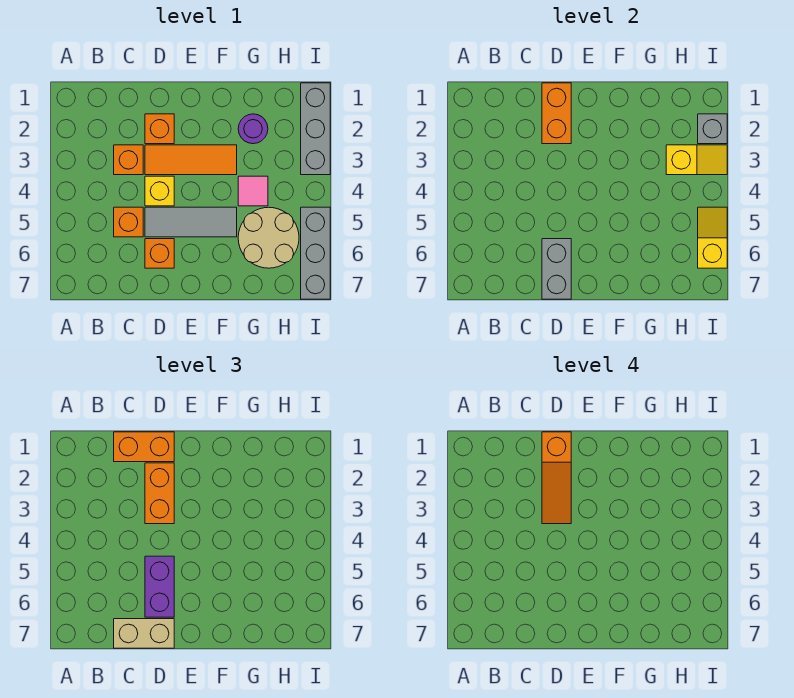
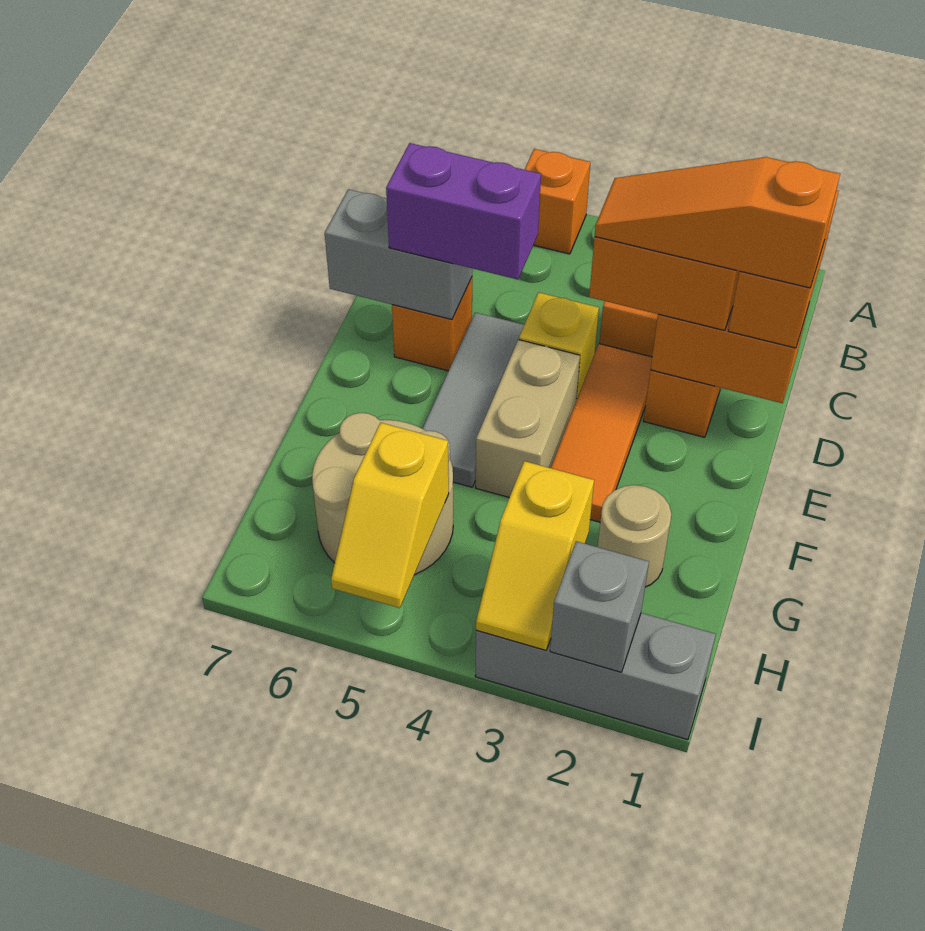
orange 1x1 brick [114,207,143,237] -> orange 1x1 brick moved to [524,149,590,254]
tan 1x2 brick [114,619,174,648] -> tan 1x2 brick moved to [476,340,580,498]
purple 1x1 round brick [238,114,268,144] -> tan 1x1 round brick [598,485,671,587]
pink 1x1 tile [238,176,268,206] -> none
grey 1x3 brick [301,207,330,299] -> none
yellow 1x2 slope [698,207,727,268] -> yellow 1x2 slope turned to [331,423,449,608]

